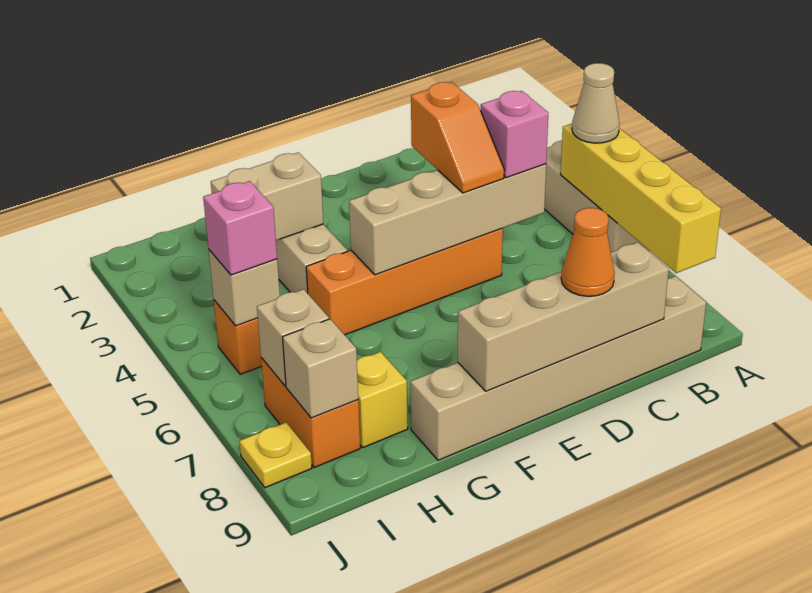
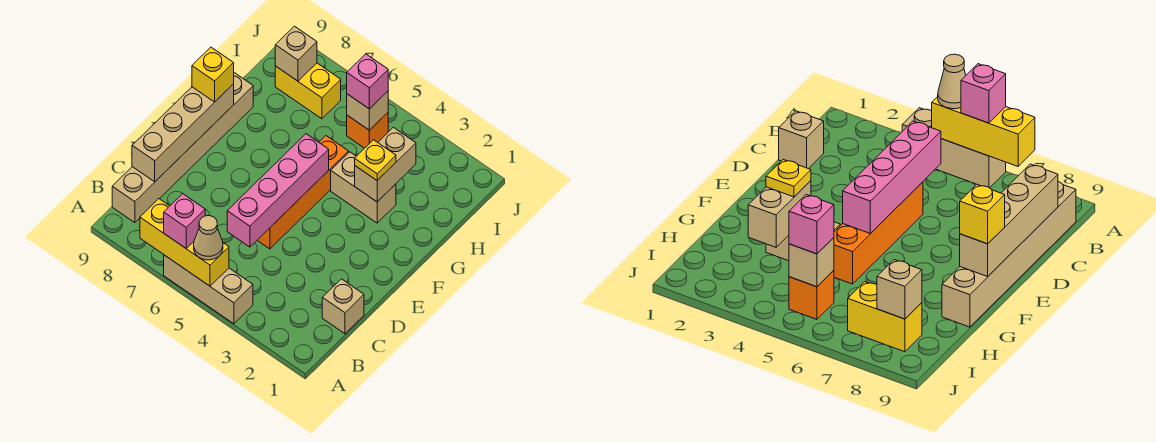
yellow 1x4 brick [560,124,721,273] -> yellow 1x3 brick [140,199,229,286]
tan 1x4 brick [349,164,546,275] -> pink 1x4 brick [227,134,329,247]
pink 1x1 brick [481,91,548,178] -> pink 1x1 brick moved to [164,194,205,249]
orange 1x2 slope [411,82,504,193] -> none
orange 1x1 cone [561,208,615,296] -> none
yellow 1x1 brick [357,352,408,447] -> yellow 1x1 brick moved to [192,47,234,102]
orange 1x2 brick [261,358,360,467] -> yellow 1x2 brick [275,63,341,119]
tan 1x1 brick [257,289,329,386] -> tan 1x1 brick moved to [322,279,364,334]
yellow 1x1 plate [239,422,312,488] -> yellow 1x1 plate moved to [355,140,396,180]

